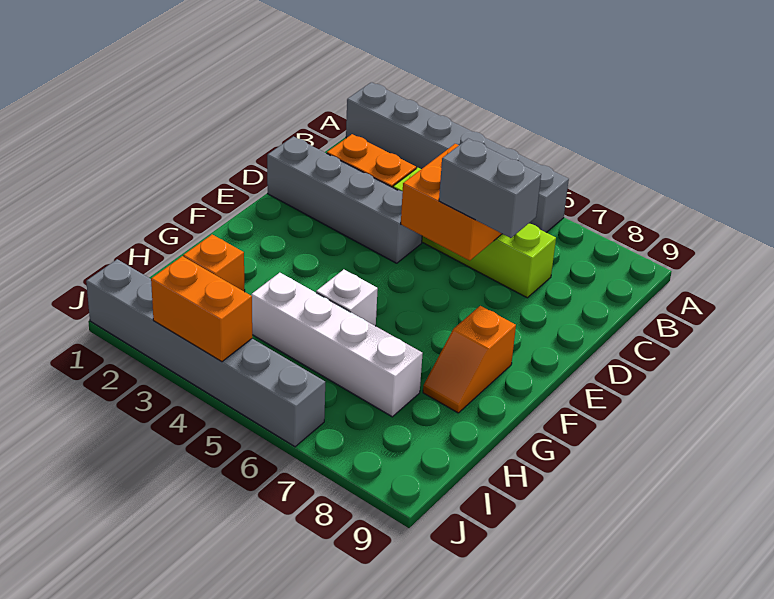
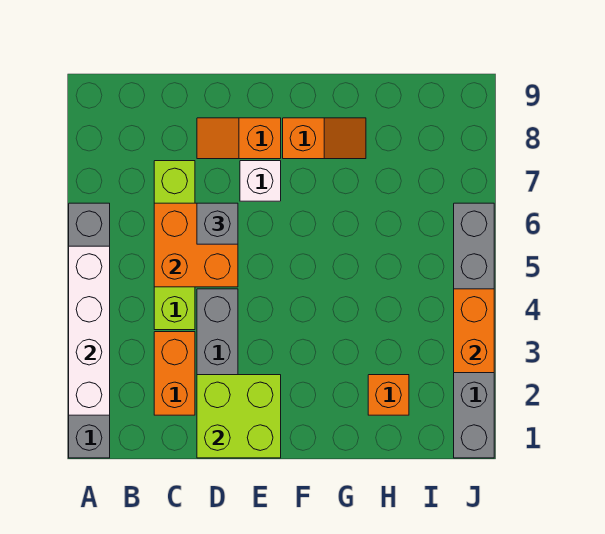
none -> lime 2x2 brick [197,375,281,458]
grey 1x2 brick [439,139,541,238] -> grey 1x1 brick [197,203,238,244]
none -> orange 1x2 slope [197,118,281,159]
white 1x1 brick [316,270,378,326] -> white 1x1 brick moved to [240,161,281,201]
white 1x4 brick [251,273,423,417] -> white 1x4 brick moved to [69,246,110,415]

